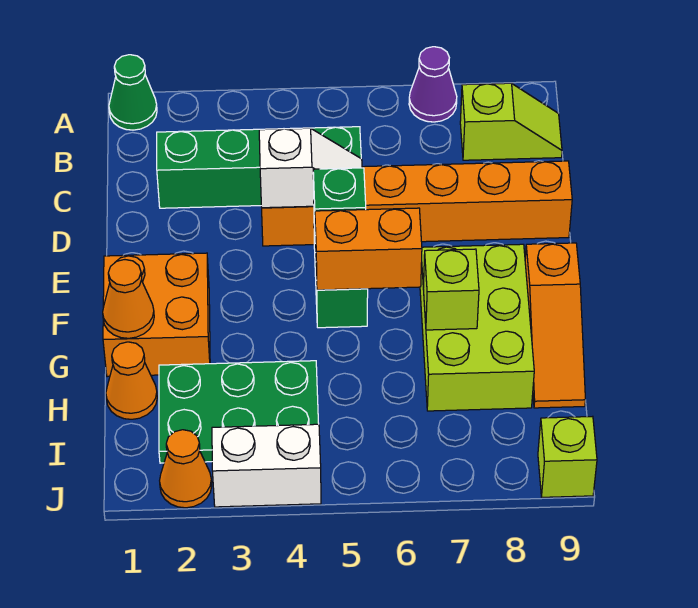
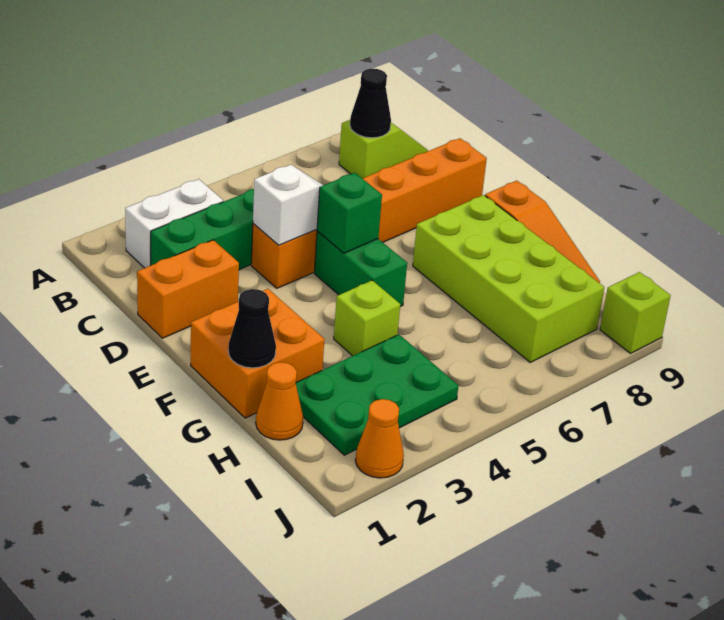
green 1x1 cone [109,55,157,130] -> none
purple 1x1 cone [409,47,457,122] -> none
none -> black 1x1 cone [350,69,391,138]
orange 1x2 brick [315,208,422,290] -> orange 1x2 brick moved to [137,240,239,338]
lime 2x3 brick [420,244,534,411] -> lime 2x4 brick [413,195,604,362]
orange 1x1 cone [103,260,154,338] -> black 1x1 cone [228,289,276,368]
lime 1x1 brick [423,249,479,330] -> lime 1x1 brick moved to [334,280,400,356]
white 1x2 brick [212,424,321,507] -> white 1x2 brick moved to [125,179,223,268]

